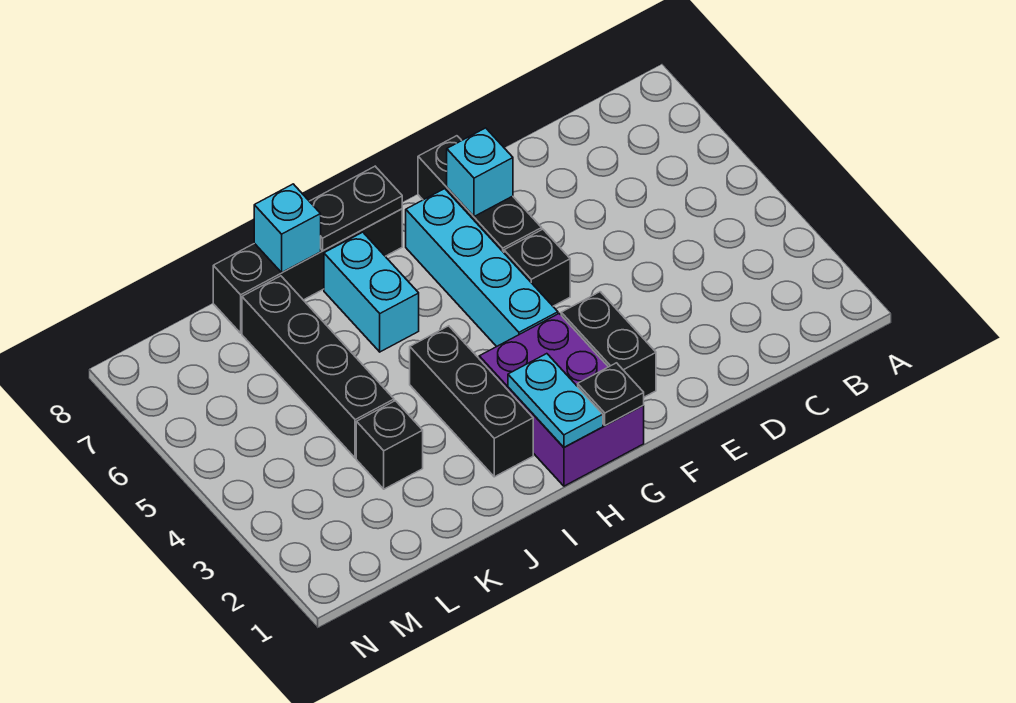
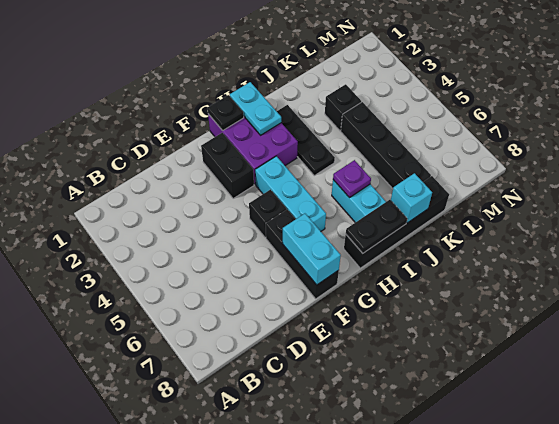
cyan 1x1 brick [447,128,513,216] -> cyan 1x2 brick [282,214,341,285]
cyan 1x4 brick [406,189,558,347] -> cyan 1x3 brick [255,156,326,231]
black 1x3 brick [410,326,533,477] -> black 1x3 plate [277,105,335,176]
none -> purple 1x1 plate [333,160,371,198]

